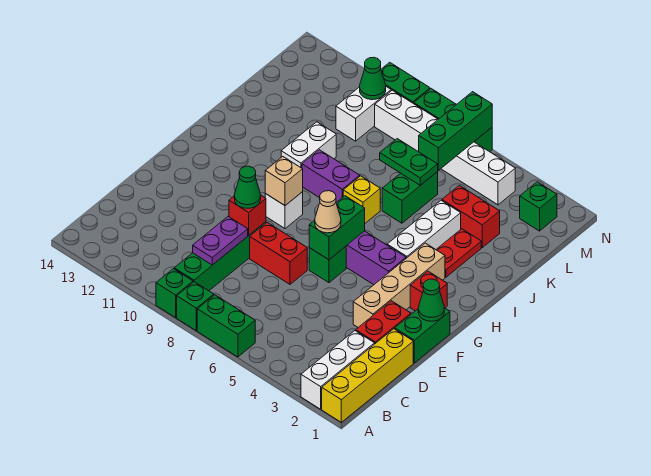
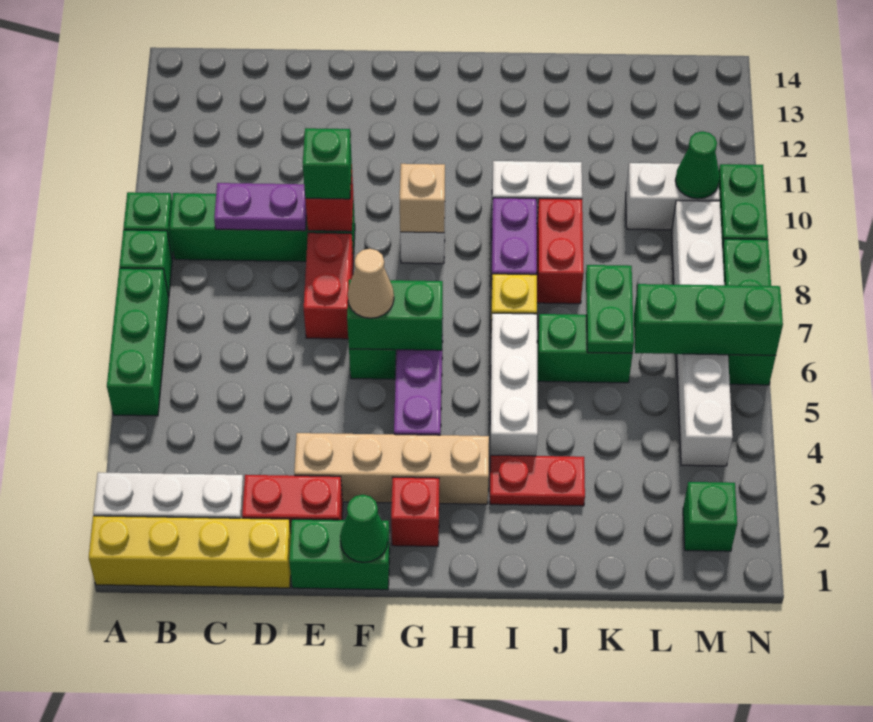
green 1x2 brick [197,295,255,357] -> green 1x3 brick [107,268,169,416]
green 1x1 cone [234,166,261,208] -> green 1x1 brick [303,128,352,199]
white 1x3 brick [387,200,461,258] -> white 1x3 brick turned to [490,313,538,456]
red 1x2 brick [442,185,500,247] -> red 1x2 brick moved to [537,198,584,304]

